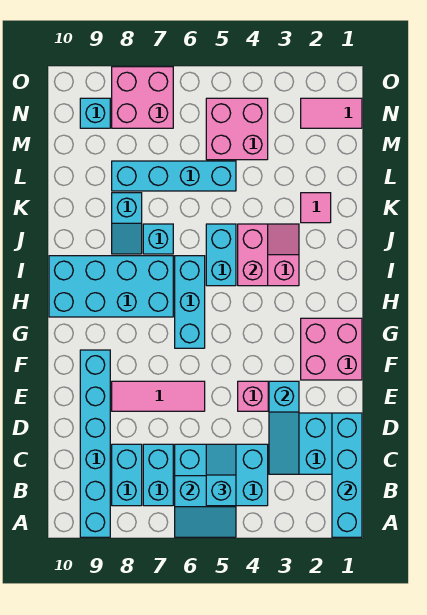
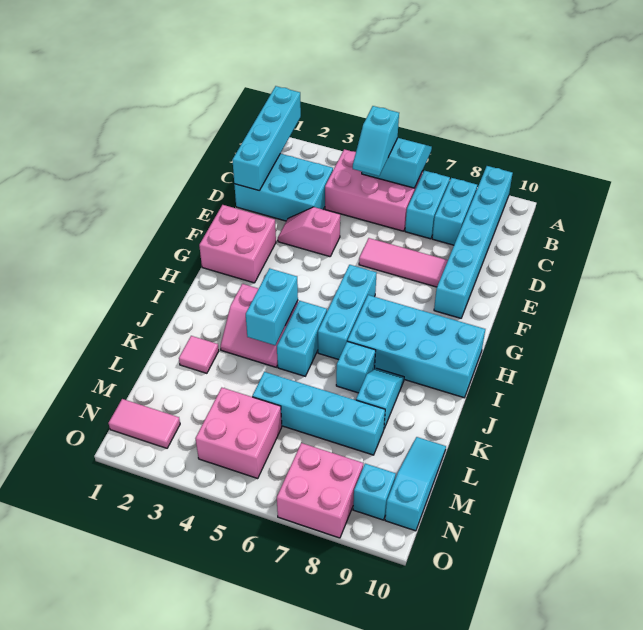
cyan 2x3 brick [175,444,268,506] -> pink 2x3 brick [325,149,423,231]
cyan 1x3 slope [269,381,299,474] -> cyan 1x3 slope moved to [385,437,446,531]
pink 1x2 brick [238,224,268,286] -> cyan 1x2 brick [246,268,298,345]

